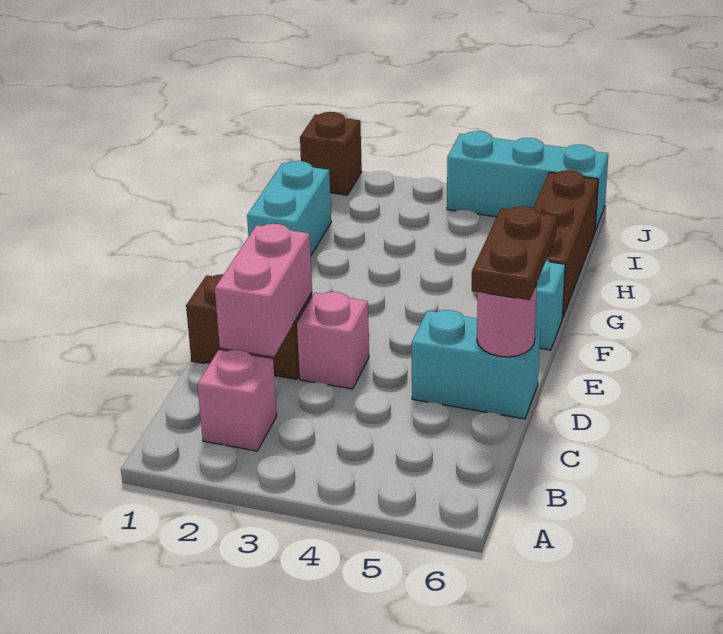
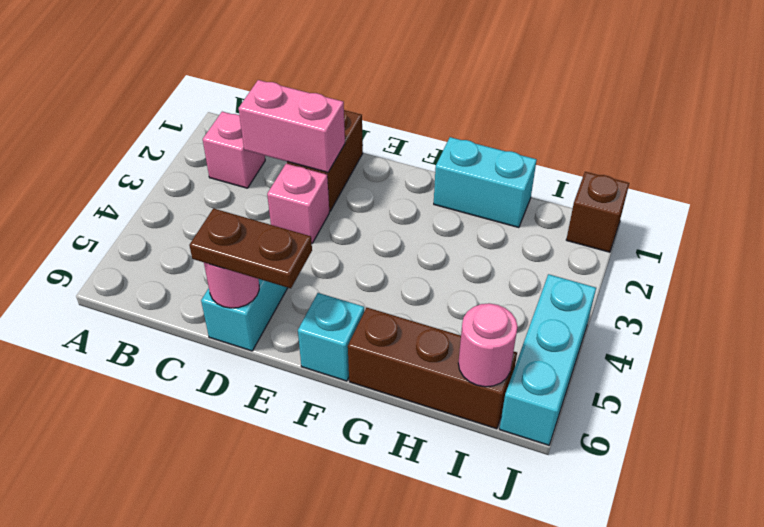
none -> pink 1x1 round brick [458,303,518,387]

